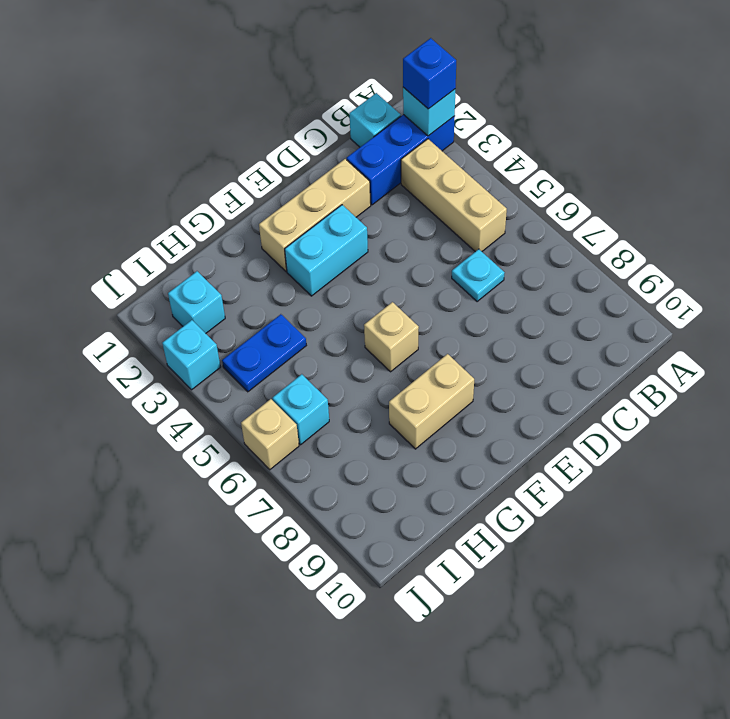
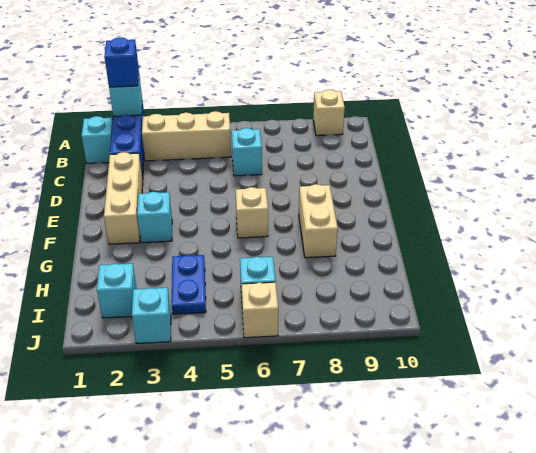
none -> tan 1x1 brick [313,90,345,136]
cyan 1x1 plate [452,249,504,302] -> cyan 1x1 brick [232,128,262,176]
cyan 1x2 brick [285,205,368,296] -> cyan 1x1 brick [137,192,172,243]

